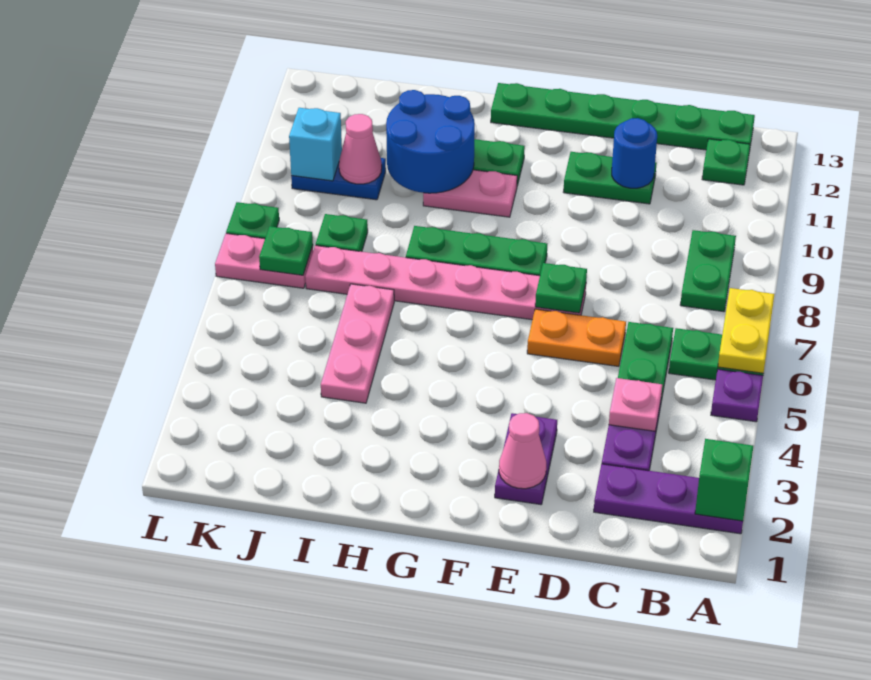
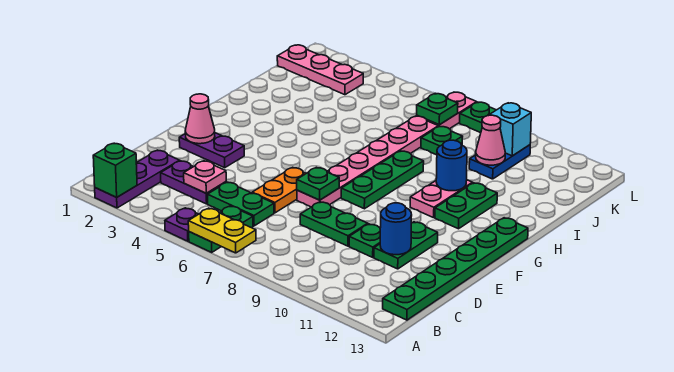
green 1x2 plate [680,230,736,312] -> green 1x2 plate moved to [300,202,368,246]
green 1x1 plate [702,139,750,185] -> green 1x1 plate moved to [349,224,380,257]
blue 2x2 round brick [386,90,475,193] -> blue 1x1 round brick [436,140,467,191]
pink 1x3 plate [321,284,394,403] -> pink 1x3 plate moved to [277,45,363,95]

